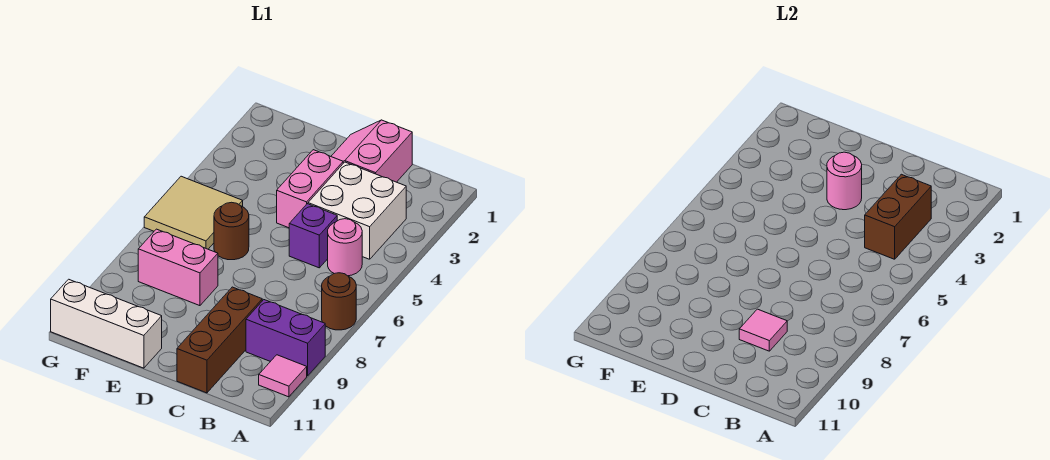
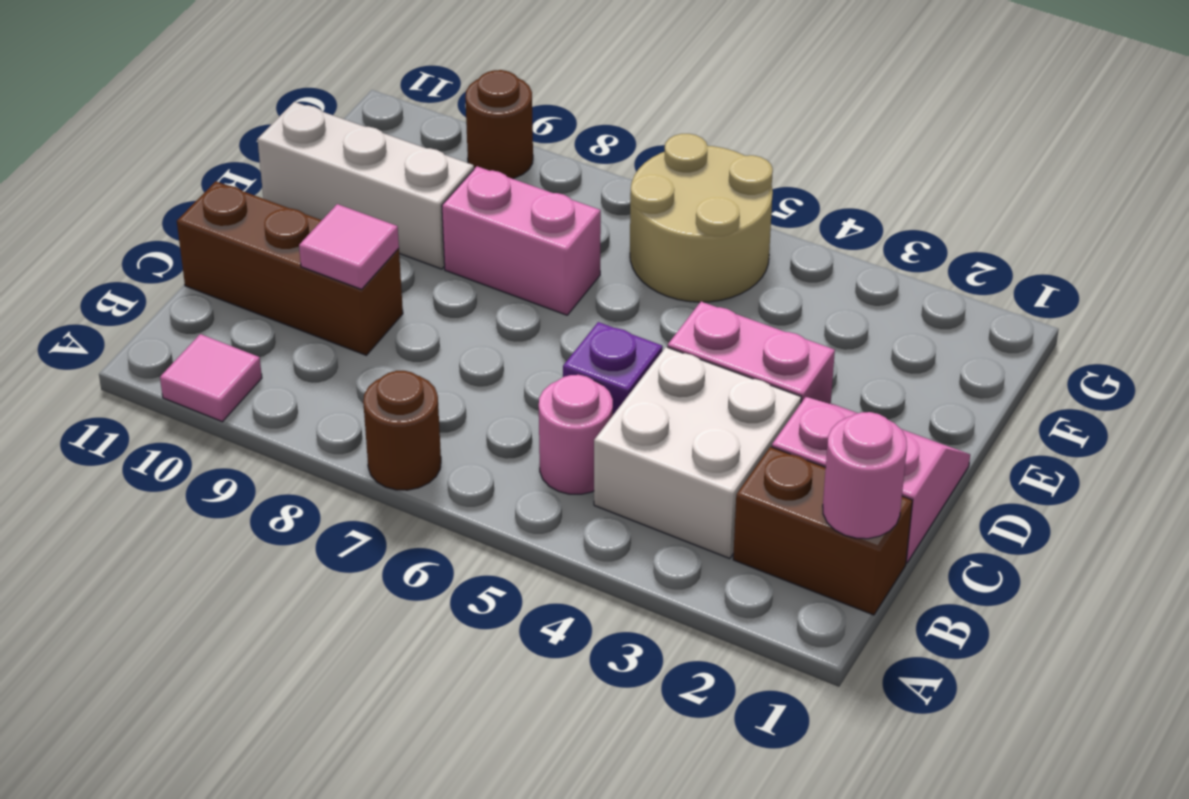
purple 1x2 brick [246,300,325,376] -> none
brown 1x2 brick [865,174,931,259] -> brown 1x2 brick moved to [733,447,912,615]
pink 1x1 round brick [827,152,862,210] -> pink 1x1 round brick moved to [823,412,907,539]
brown 1x1 round brick [214,202,249,260] -> brown 1x1 round brick moved to [465,70,533,179]
pink 1x2 brick [138,229,218,306] -> pink 1x2 brick turned to [442,166,601,315]
white 1x3 brick [51,279,162,368] -> white 1x3 brick turned to [257,102,474,269]
tan 2x2 tile [144,176,243,249] -> tan 2x2 round brick [630,134,773,302]

